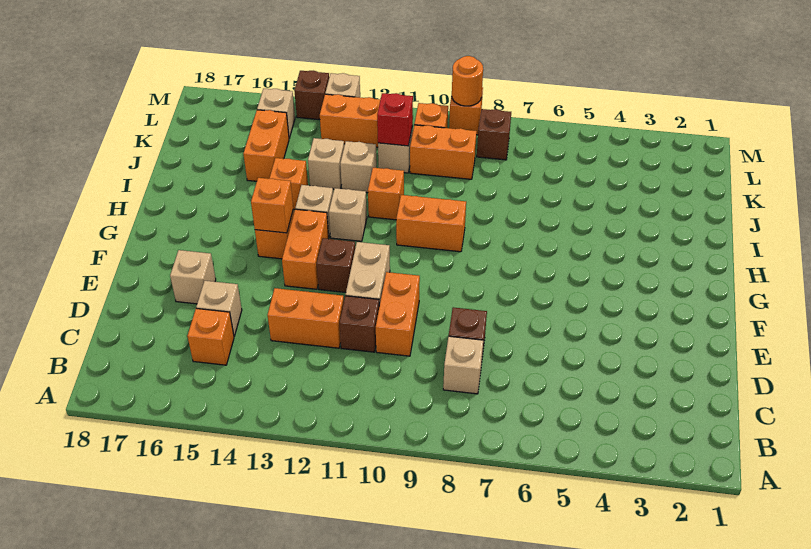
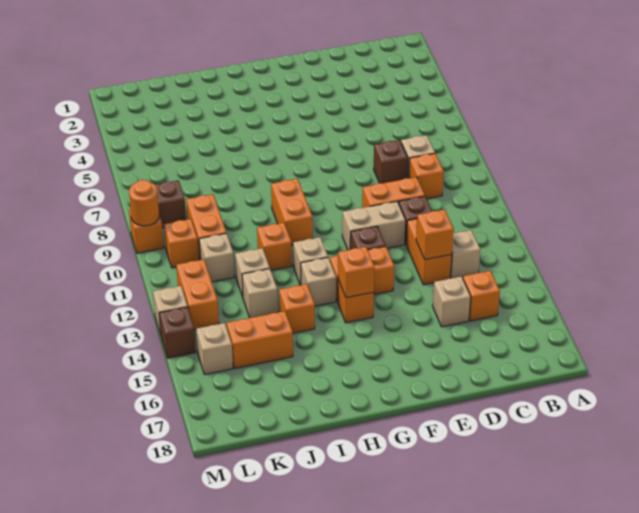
none -> orange 1x1 brick [409,153,444,199]
none -> orange 1x1 brick [416,210,454,260]
tan 1x1 brick [170,250,216,304] -> tan 1x1 brick moved to [450,230,480,278]
red 1x1 brick [377,93,413,146] -> none

